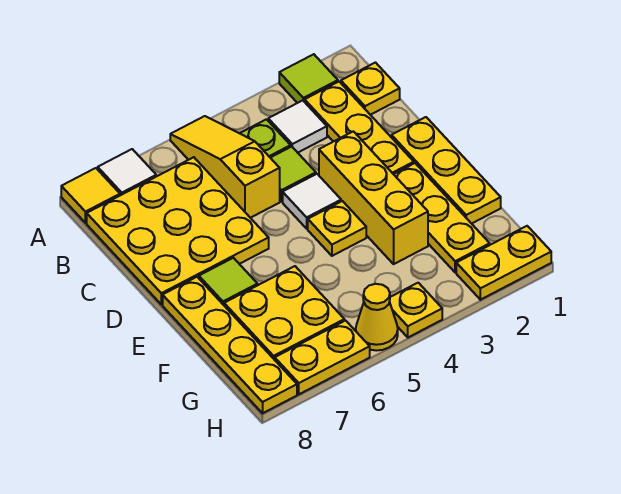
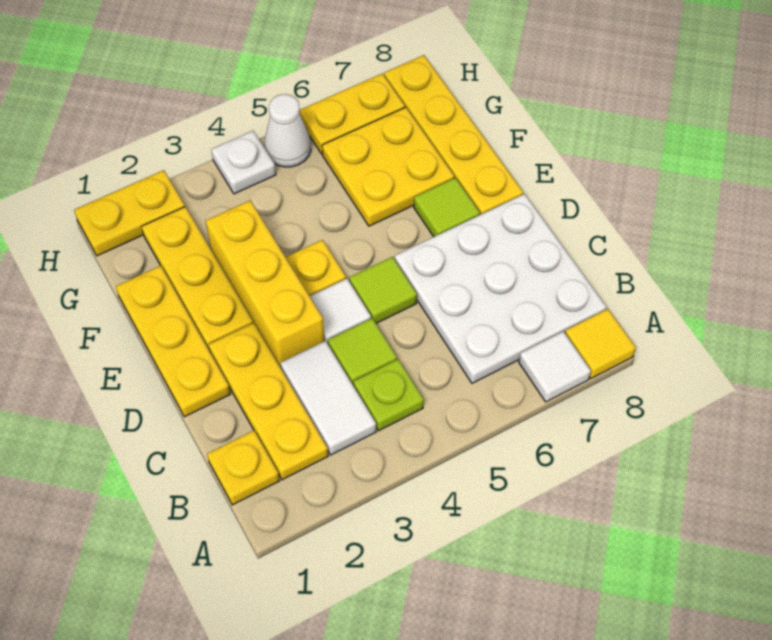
lime 1x1 tile [279,54,338,103] -> lime 1x1 tile moved to [349,257,417,323]
yellow 1x3 slope [170,116,280,218] -> none
white 1x1 tile [268,100,327,153] -> white 1x2 tile [281,341,376,455]
yellow 3x3 plate [87,157,269,304] -> white 3x3 plate [395,194,607,383]
yellow 1x1 plate [390,283,442,337] -> white 1x1 plate [211,131,276,194]
yellow 1x1 cone [356,284,398,351] -> white 1x1 cone [265,94,311,167]

